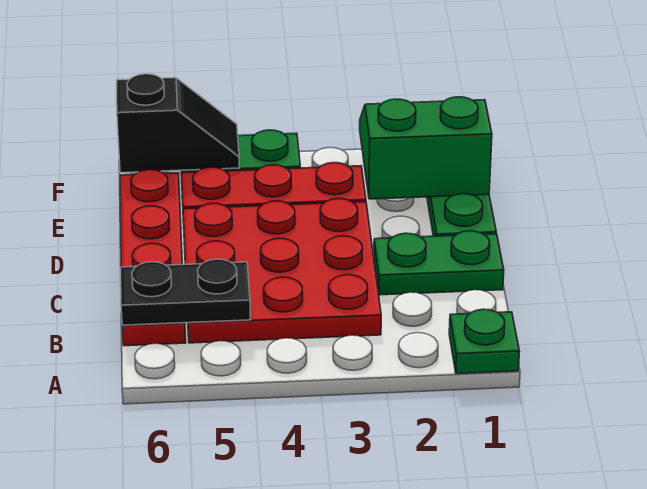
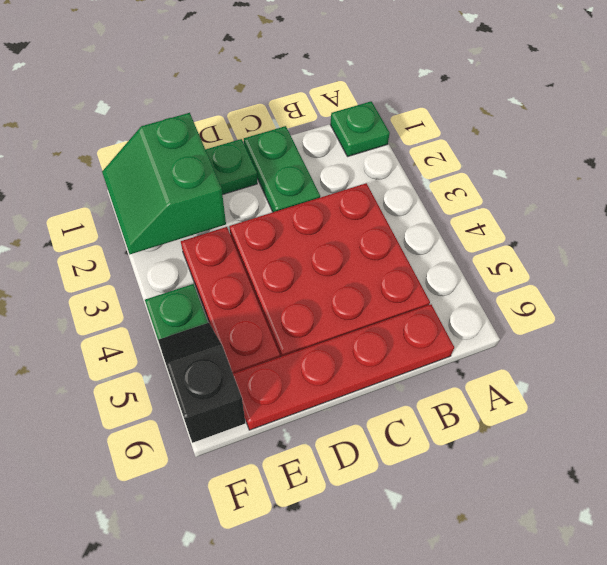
black 1x2 plate [121,259,251,325] -> none

